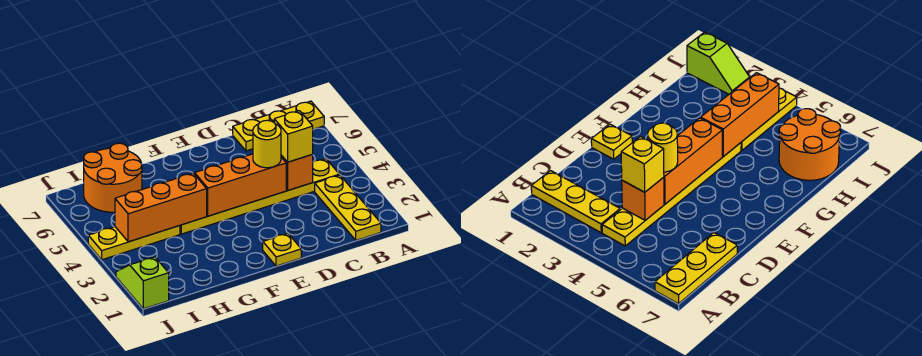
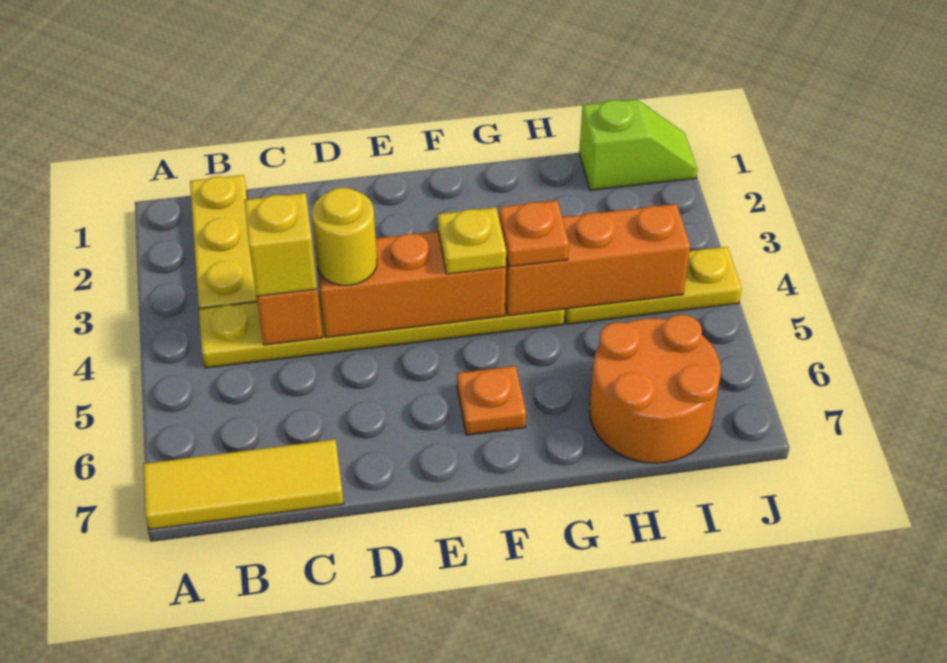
yellow 1x3 plate [233,101,324,151] -> yellow 1x3 tile [143,440,344,530]
yellow 1x1 plate [263,234,301,266] -> yellow 1x1 plate moved to [438,207,506,274]
none -> orange 1x1 plate [457,366,526,435]
none -> orange 1x1 plate [499,201,569,267]
lime 1x2 slope [116,257,169,309] -> lime 1x2 slope turned to [579,99,697,190]

